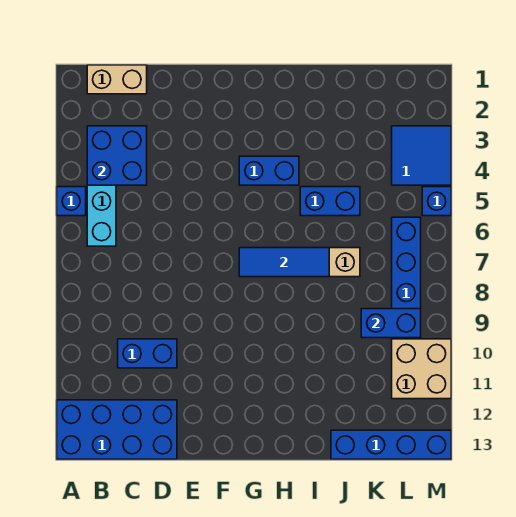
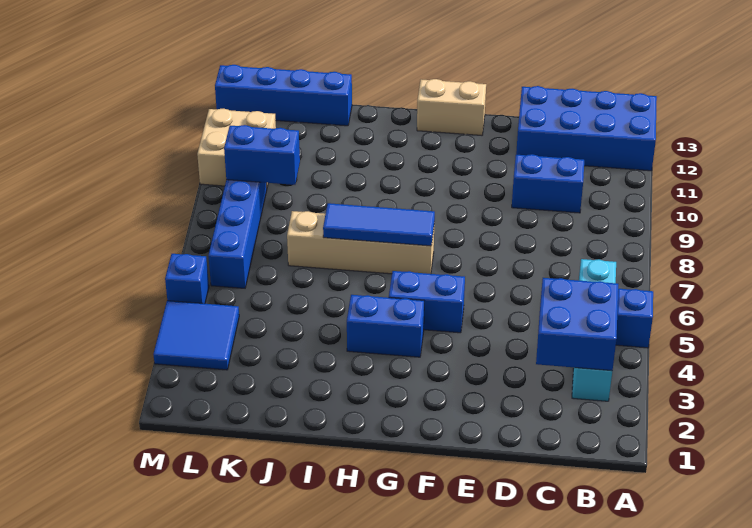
tan 1x2 brick [87,65,147,94] -> tan 1x2 brick moved to [417,79,486,135]
blue 1x2 brick [300,187,360,216] -> blue 1x2 brick moved to [389,271,465,333]

